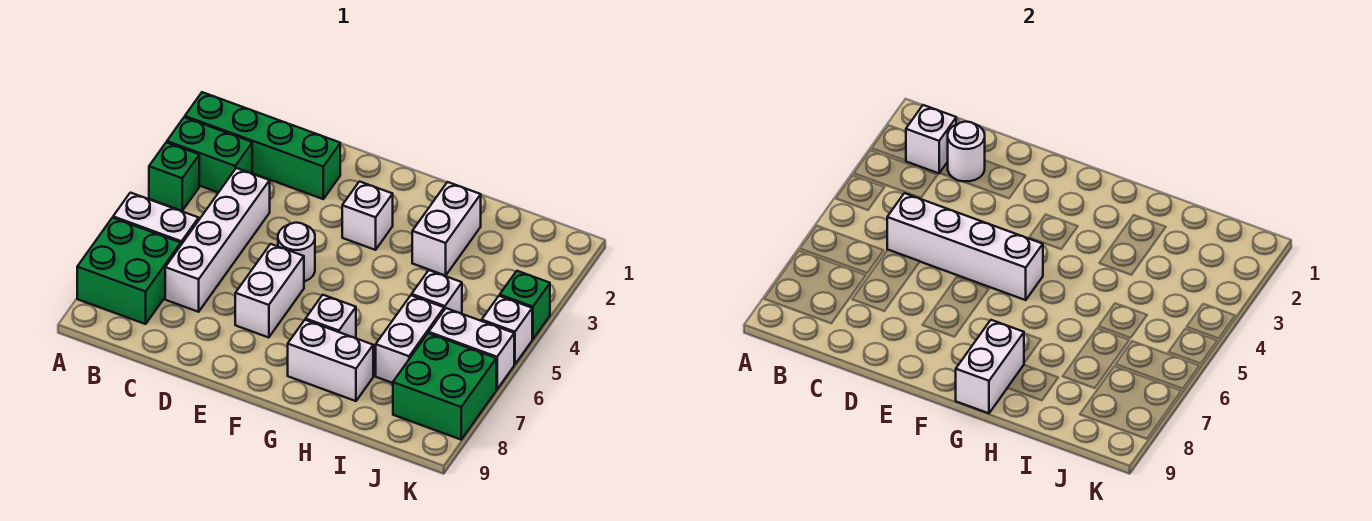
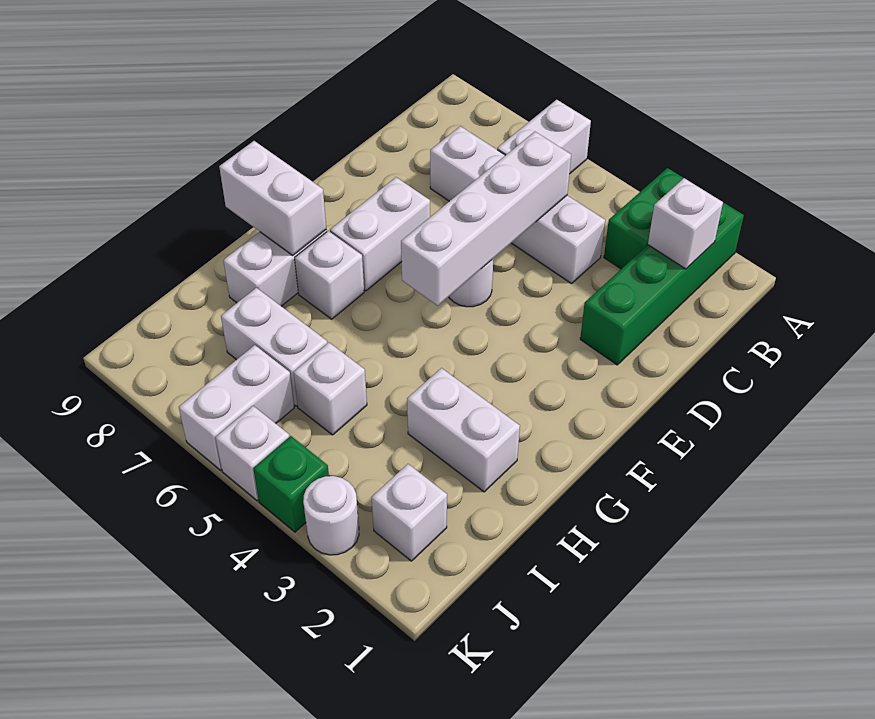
green 1x1 brick [149,142,199,211] -> none
green 2x2 brick [77,218,181,324] -> none
white 1x1 round brick [948,122,985,181] -> white 1x1 round brick moved to [303,476,359,555]
white 1x2 brick [235,244,304,338] -> white 1x2 brick turned to [330,177,430,291]
white 1x1 brick [342,182,393,250] -> white 1x1 brick moved to [372,464,447,561]
green 2x2 brick [393,333,496,440] -> none

